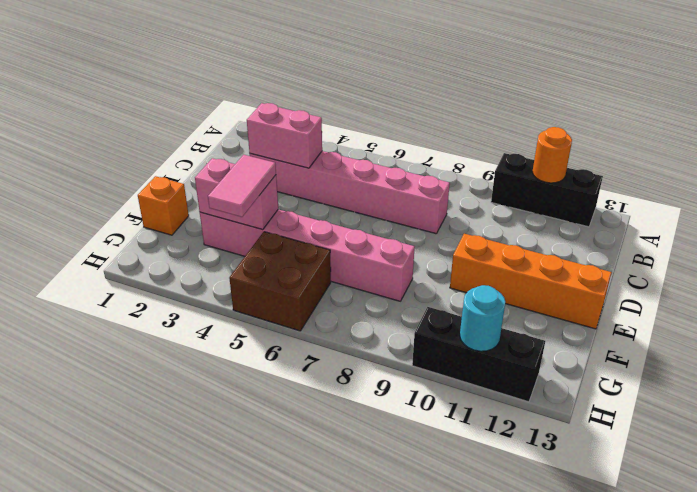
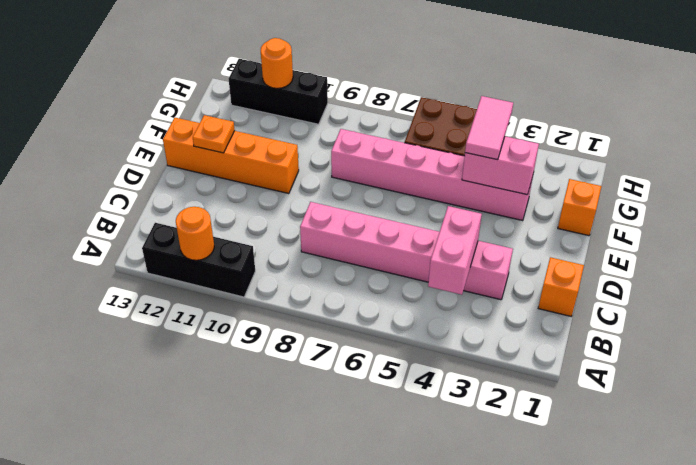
none -> orange 1x1 brick [538,257,584,316]
pink 1x2 brick [247,103,322,168] -> pink 1x2 brick turned to [428,206,482,295]
none -> orange 1x1 plate [193,115,235,153]
cyan 1x1 round brick [460,285,506,351] -> orange 1x1 round brick [261,38,293,88]

